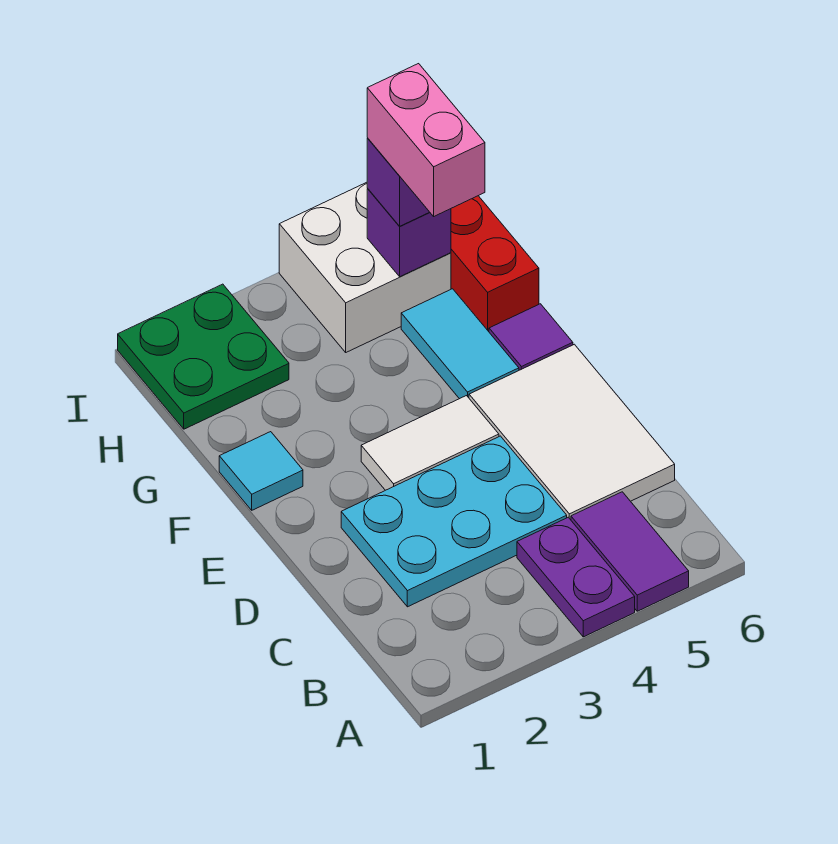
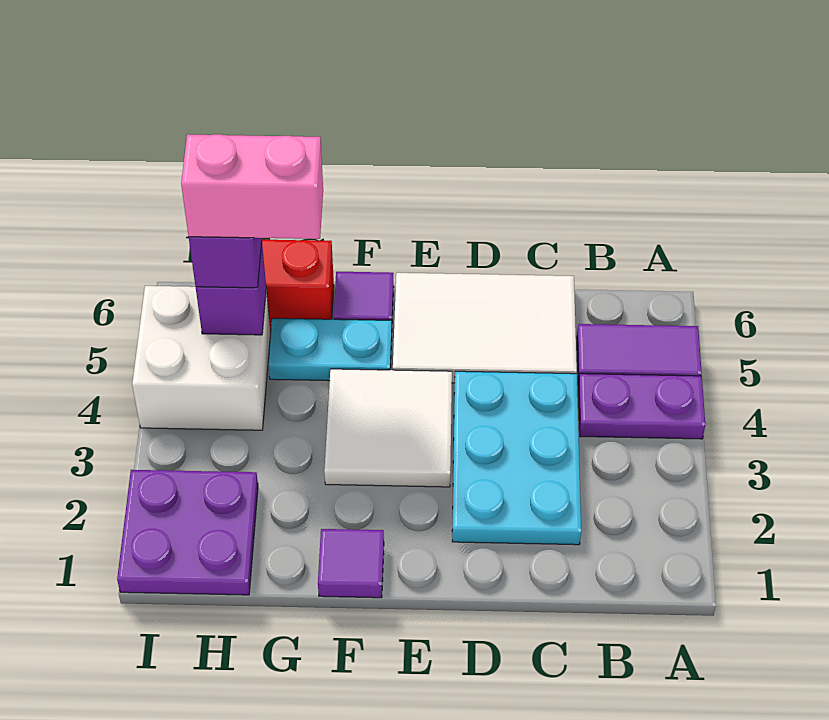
white 1x2 tile [361,396,499,490] -> white 2x2 tile [324,369,452,487]
cyan 1x1 tile [219,432,303,510] -> purple 1x1 tile [318,529,384,598]
cyan 1x2 tile [401,289,519,399] -> cyan 1x2 plate [268,318,392,381]
green 2x2 plate [118,284,289,429] -> purple 2x2 plate [117,470,258,595]

